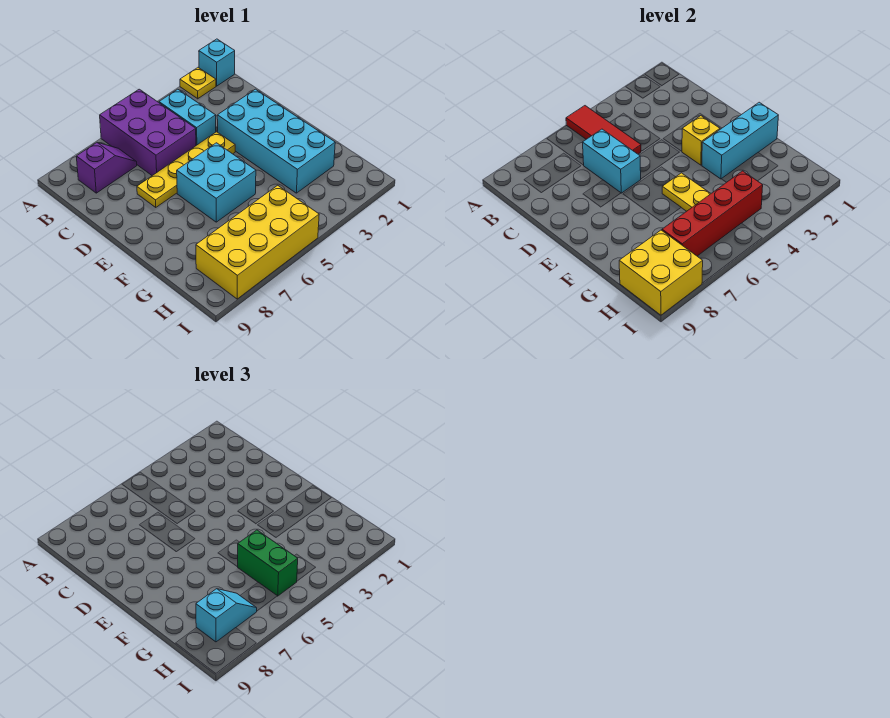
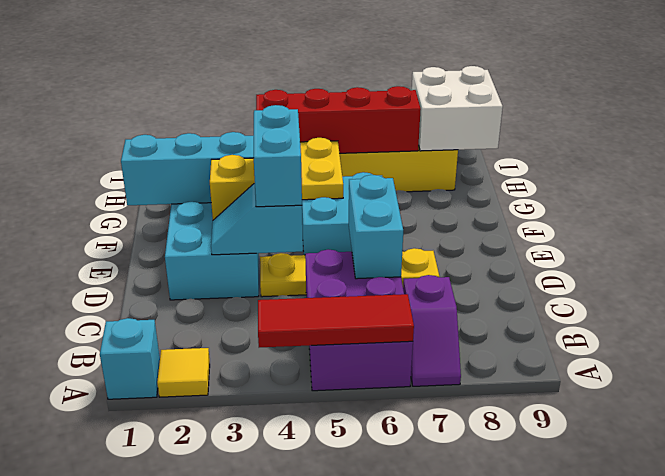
yellow 1x1 plate [180,68,216,99] -> yellow 1x1 tile [157,348,210,397]
red 1x3 tile [566,106,641,154] -> red 1x3 tile turned to [258,294,414,347]
cyan 1x2 brick [159,89,216,145] -> cyan 1x2 brick moved to [254,105,302,207]
purple 1x2 slope [76,143,137,193] -> purple 1x2 slope turned to [403,275,461,386]
green 1x2 brick [238,530,298,596] -> none
cyan 1x2 slope [196,589,257,642] -> cyan 1x2 slope moved to [211,183,303,255]
yellow 2x2 brick [619,230,703,315] -> white 2x2 brick [412,66,503,151]

